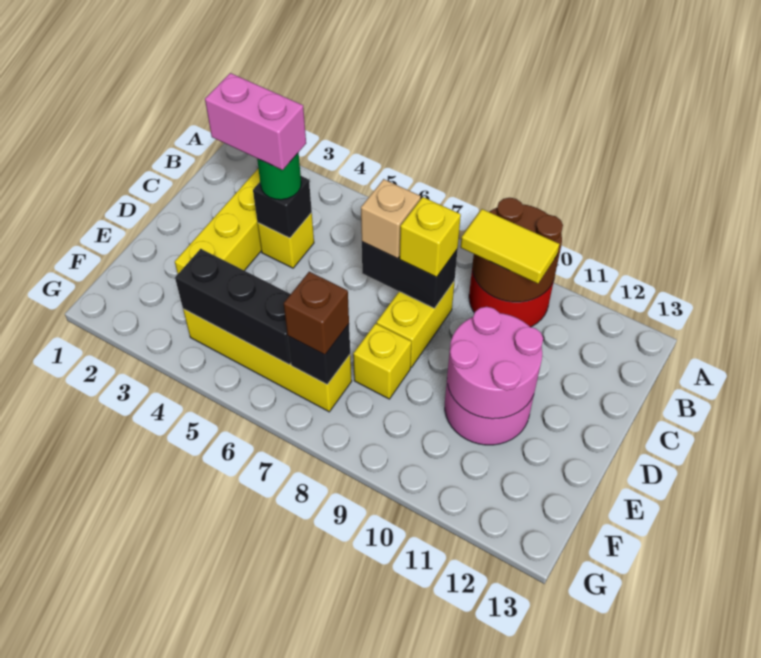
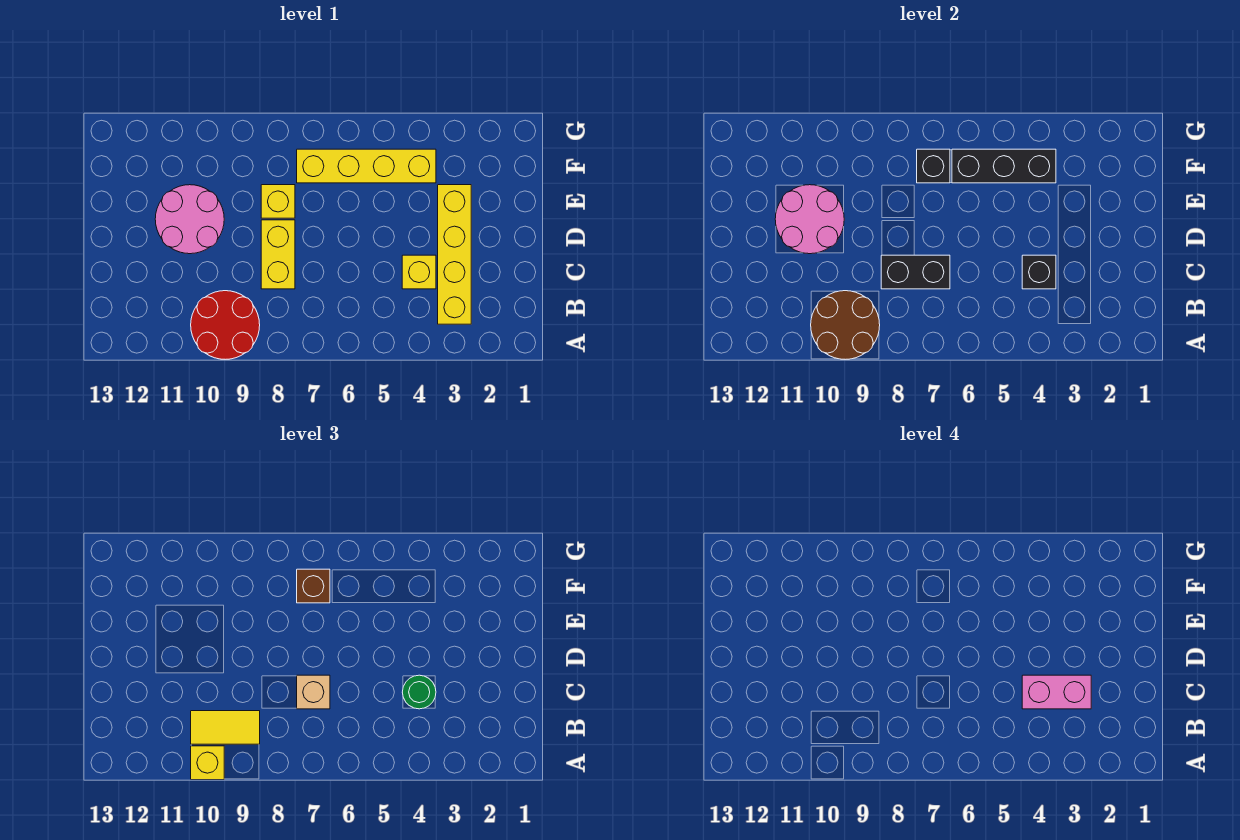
yellow 1x1 brick [400,197,461,277] -> yellow 1x1 brick moved to [191,746,224,780]

